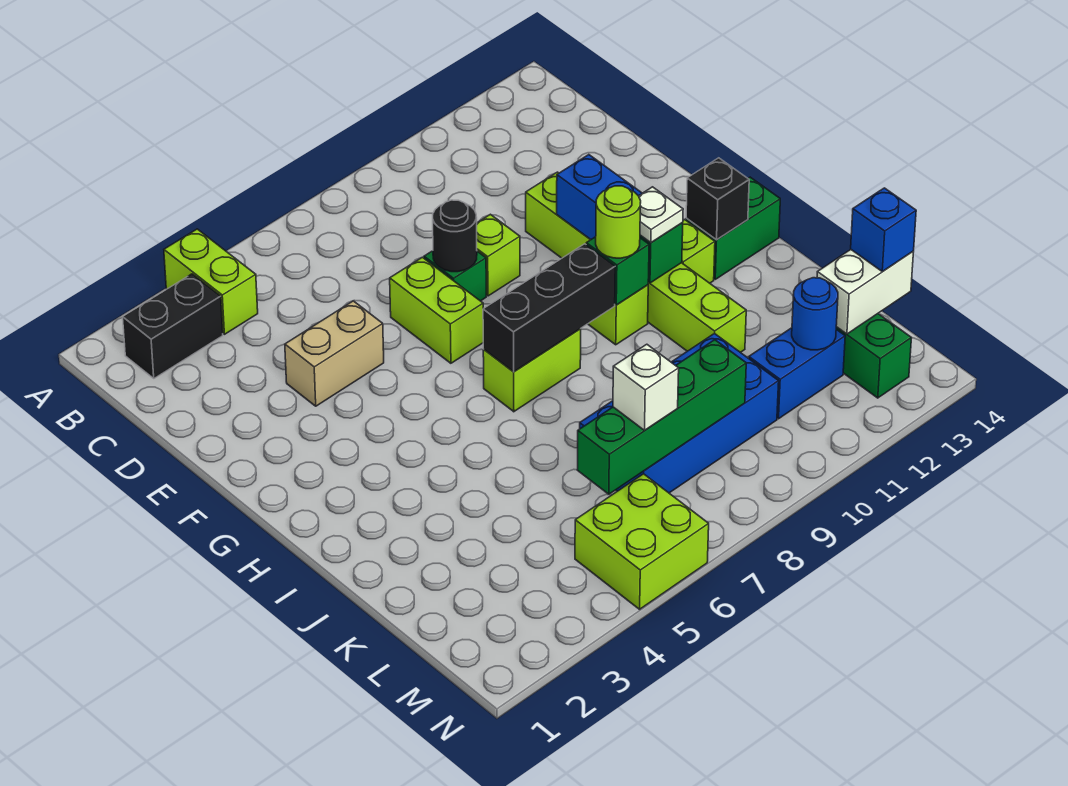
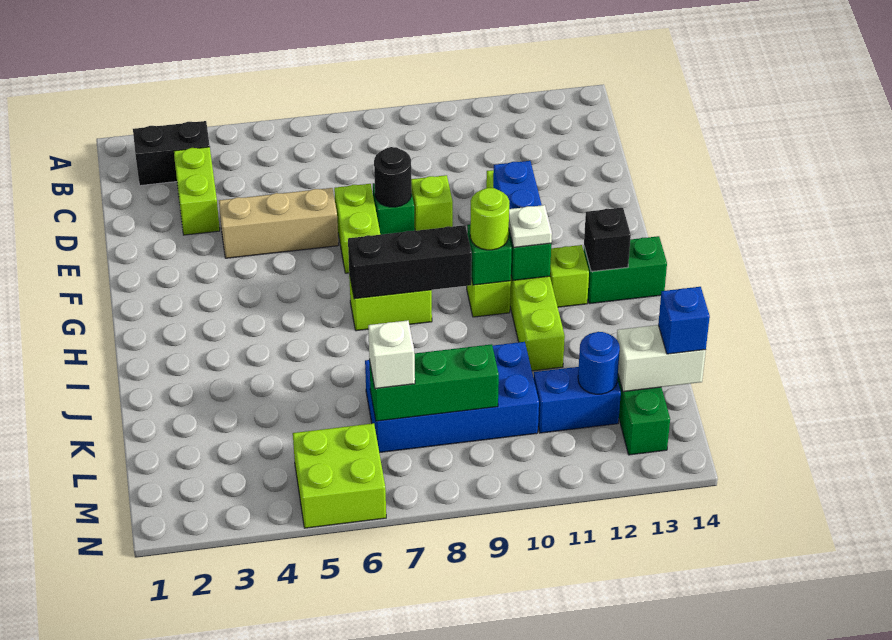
lime 1x2 brick [164,229,258,334] -> lime 1x2 brick moved to [174,147,220,235]
tan 1x2 brick [285,301,384,406] -> tan 1x3 brick [219,188,338,258]
green 1x4 brick [577,340,746,494] -> green 1x3 brick [369,344,499,421]

